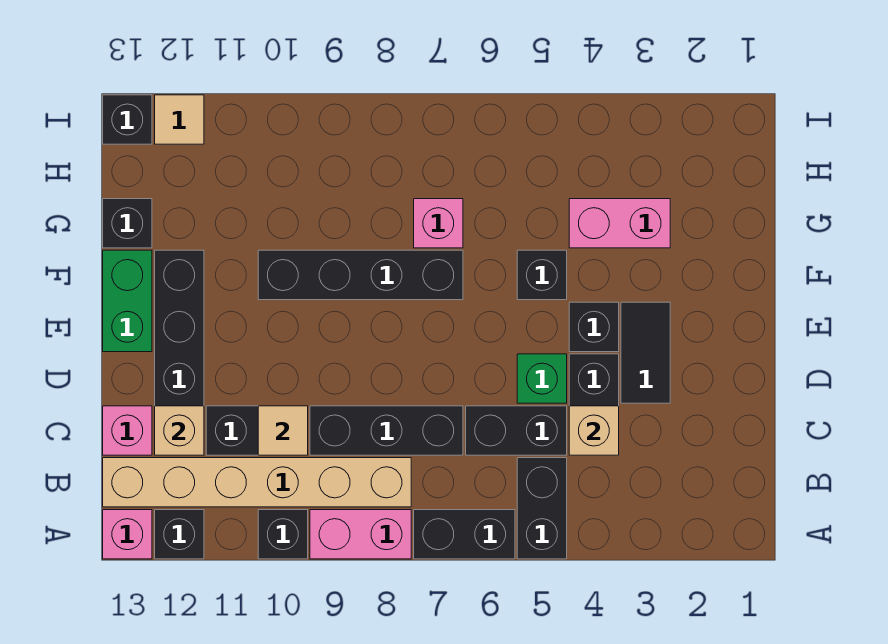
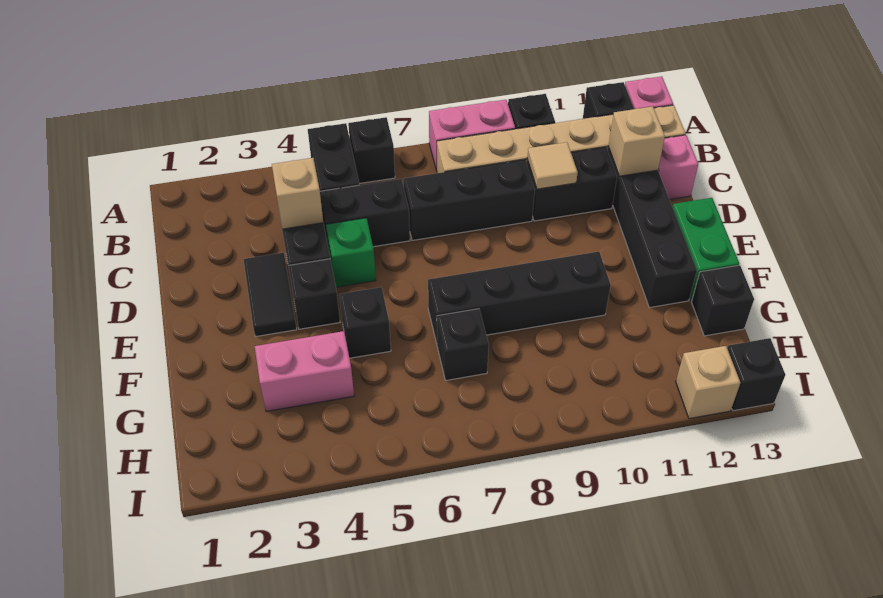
black 1x2 brick [414,510,515,559] -> black 1x1 brick [348,117,395,184]
pink 1x1 brick [414,199,463,248] -> black 1x1 brick [437,309,489,380]
tan 1x1 tile [155,95,204,144] -> tan 1x1 brick [676,346,740,419]

